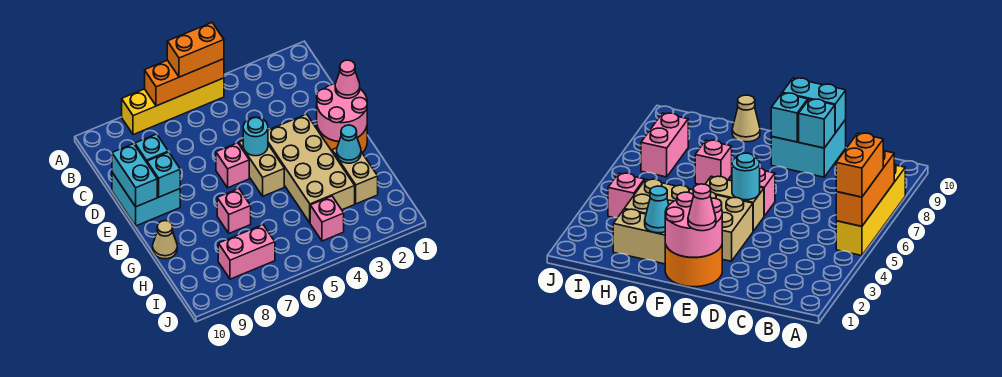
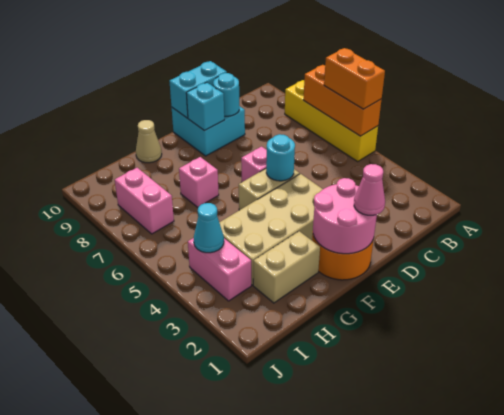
cyan 1x1 brick [135,134,168,162] -> cyan 1x1 round brick [213,73,239,116]
cyan 1x1 cone [337,125,361,163] -> cyan 1x1 cone moved to [194,203,224,253]
pink 1x1 brick [310,196,344,241] -> pink 1x2 brick [188,238,251,301]

